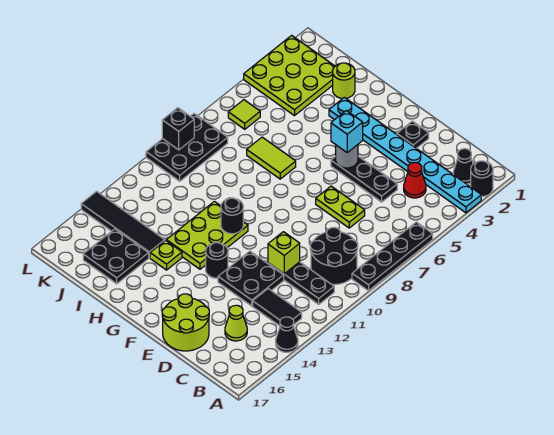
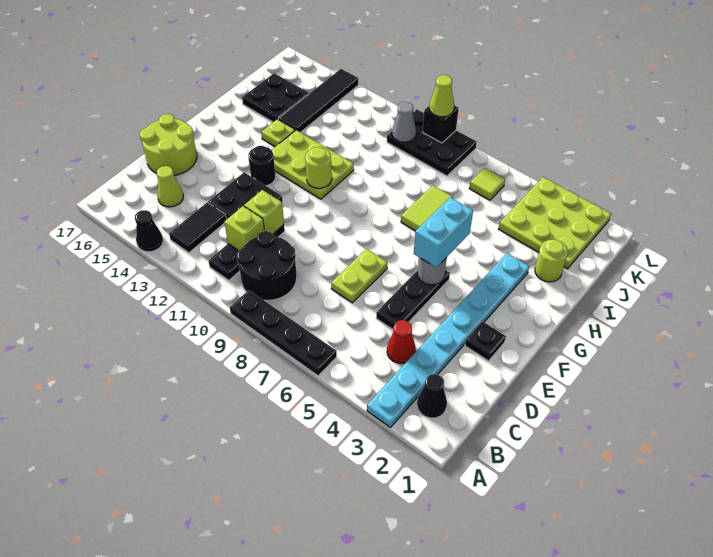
black 1x1 round brick [471,161,493,196] -> none
none -> lime 1x1 brick [224,206,264,251]
cyan 1x1 brick [331,111,363,152] -> cyan 1x2 brick [414,197,473,267]
black 1x1 round brick [221,198,243,234] -> lime 1x1 round brick [305,147,332,188]
none -> grey 1x1 cone [392,102,416,142]
none -> lime 1x1 cone [429,75,454,117]

